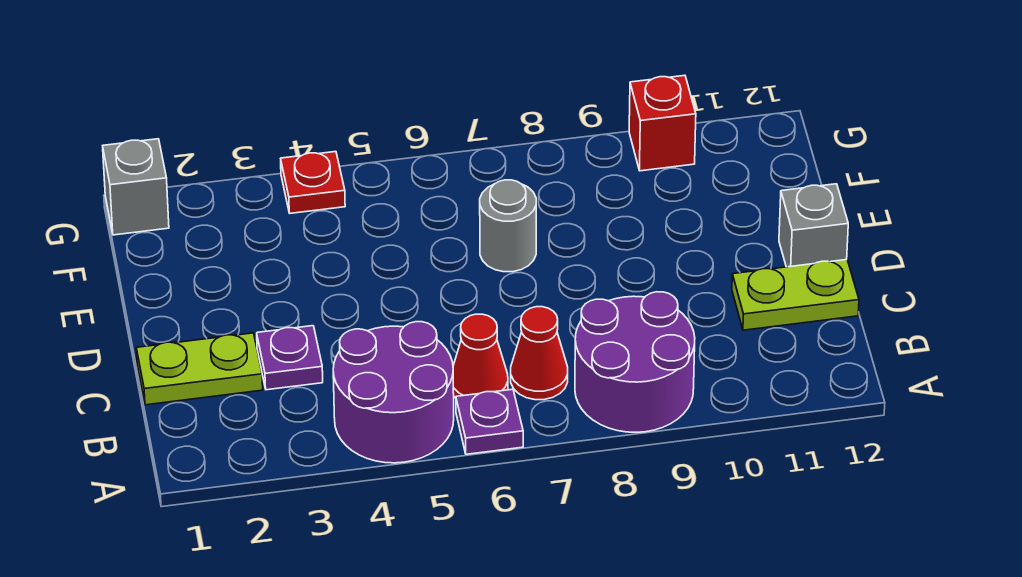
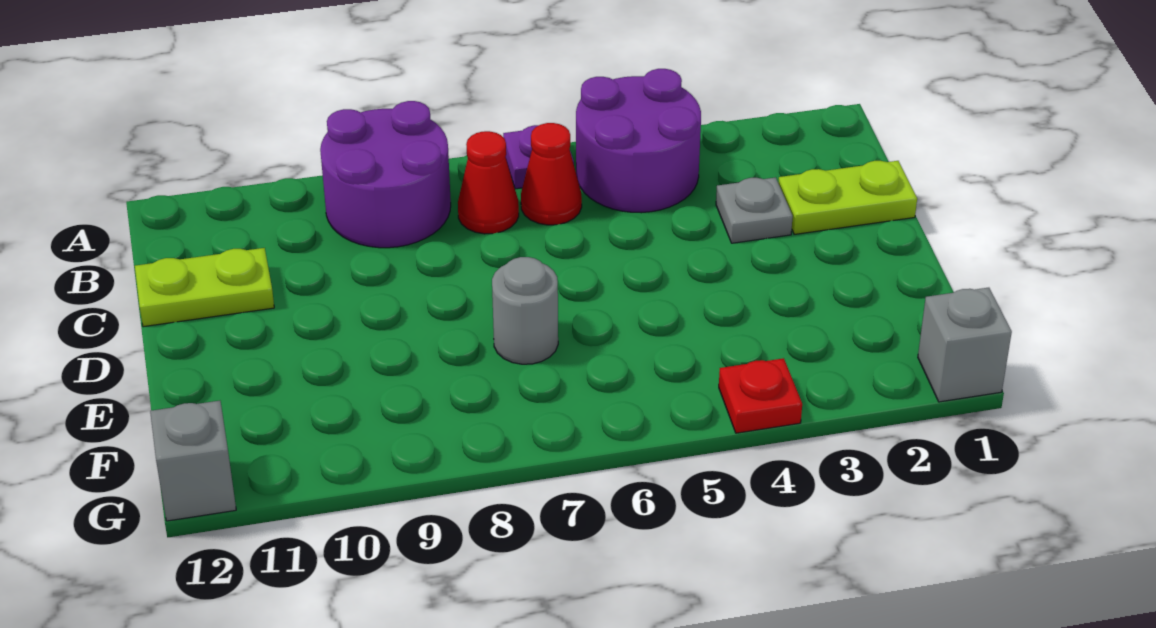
purple 1x1 plate [257,326,323,390] -> grey 1x1 plate [716,177,793,243]
grey 1x1 brick [779,184,848,267] -> grey 1x1 brick moved to [150,401,236,521]
red 1x1 brick [629,75,696,171] -> none

